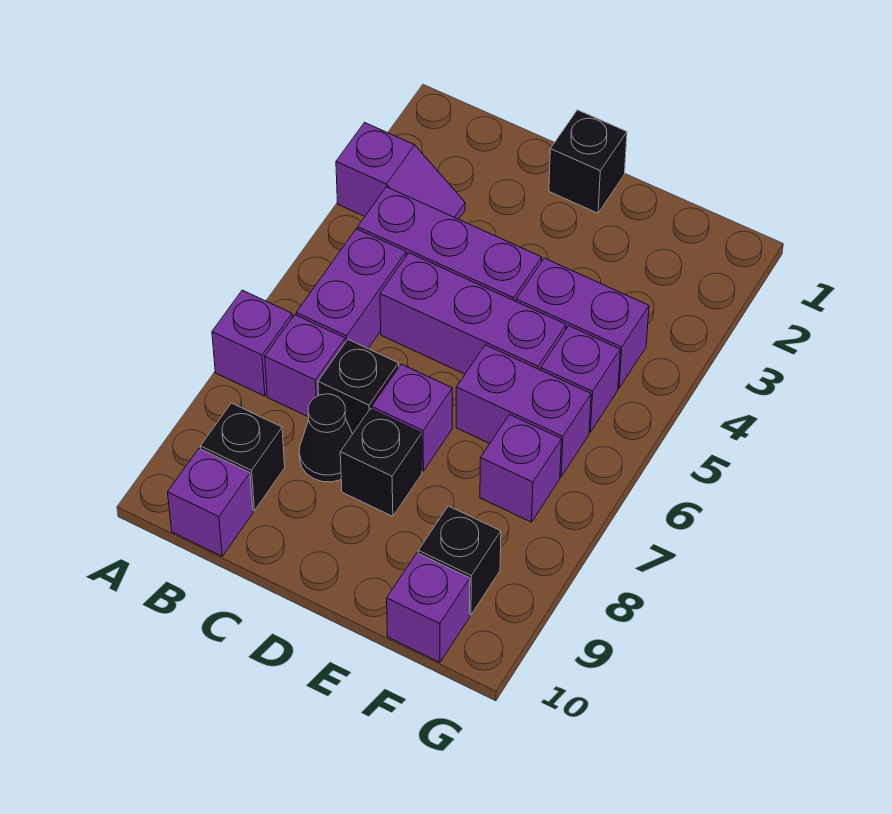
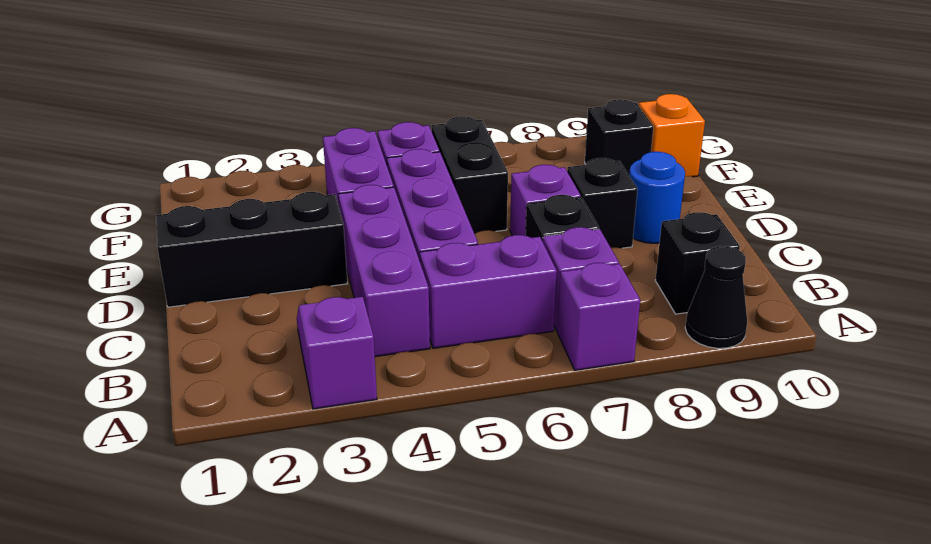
purple 1x1 brick [168,448,253,556] -> none
black 1x1 cone [299,394,352,482] -> black 1x1 cone moved to [685,246,747,348]
black 1x1 brick [549,110,627,213] -> black 1x3 brick [156,192,347,307]
none -> blue 1x1 round brick [629,152,685,243]
purple 1x2 brick [456,345,591,477] -> black 1x2 brick [431,116,508,234]
purple 1x1 brick [480,415,562,522] -> none
purple 1x1 brick [387,553,470,662] -> orange 1x1 brick [639,94,705,177]

